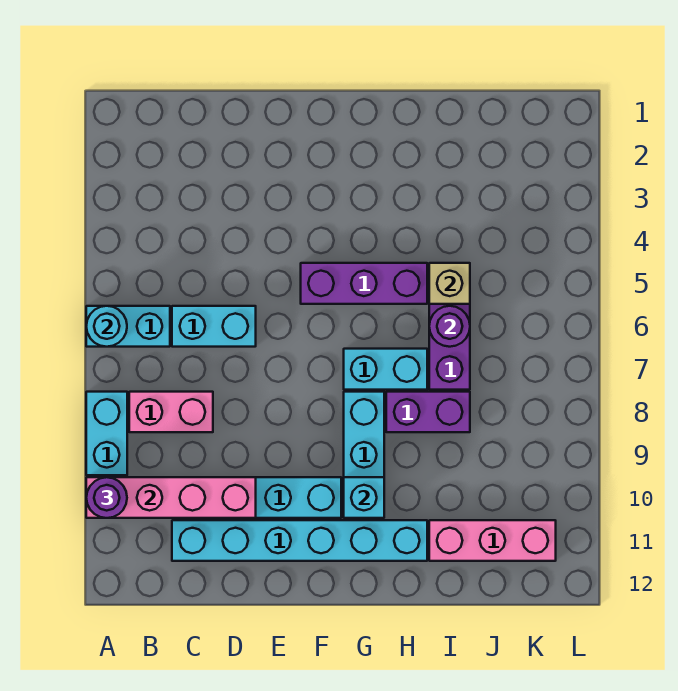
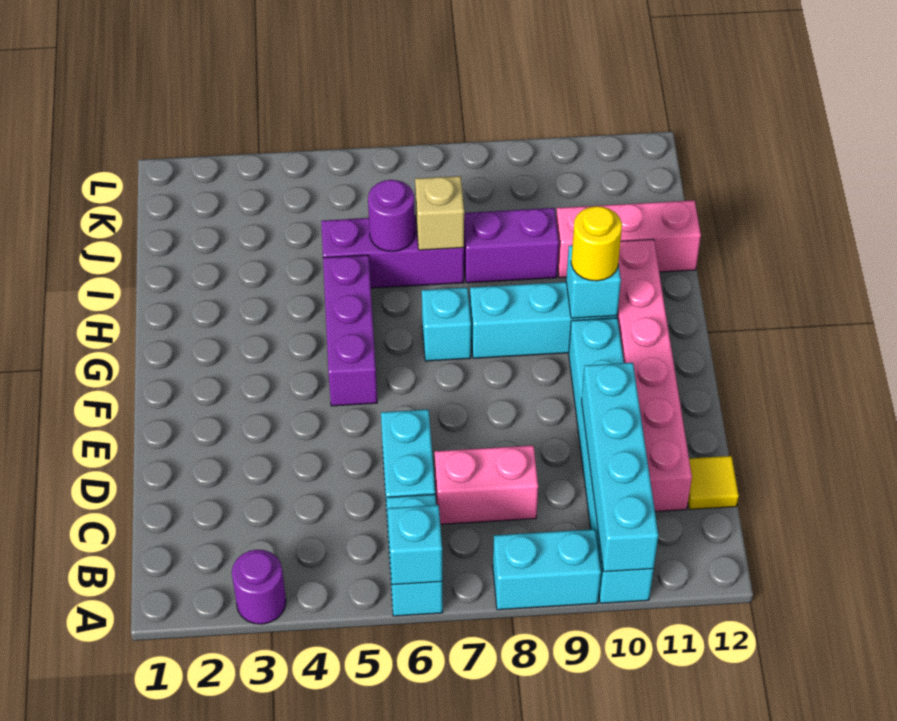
cyan 1x1 round brick [86,306,127,347] -> cyan 1x1 brick [388,505,442,585]
pink 1x4 brick [86,477,256,518] -> cyan 1x4 brick [582,363,658,572]
purple 1x1 round brick [86,477,127,518] -> purple 1x1 round brick moved to [232,550,286,624]
pink 1x2 brick [129,392,213,432] -> pink 1x2 brick turned to [435,445,538,524]
cyan 1x6 brick [172,520,427,561] -> pink 1x6 brick [617,239,692,511]
none -> yellow 1x1 tile [688,456,739,509]
cyan 1x2 brick [344,349,427,390] -> cyan 1x1 brick [422,288,471,361]
none -> yellow 1x1 round brick [571,206,622,281]
purple 1x2 brick [386,392,470,432] -> purple 1x2 brick turned to [464,208,559,283]
tan 1x1 brick [429,263,470,304] -> tan 1x1 brick moved to [415,176,464,250]
pink 1x3 brick [429,520,556,561] -> pink 1x3 brick turned to [556,200,701,278]

